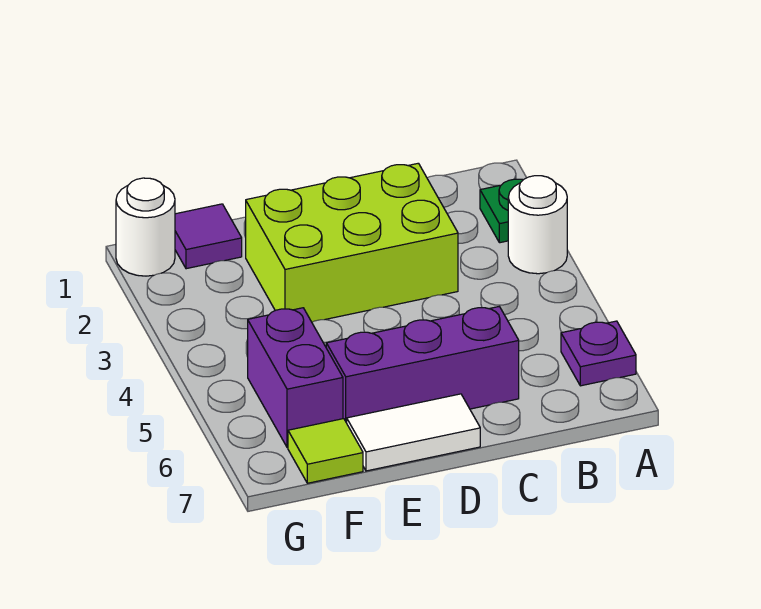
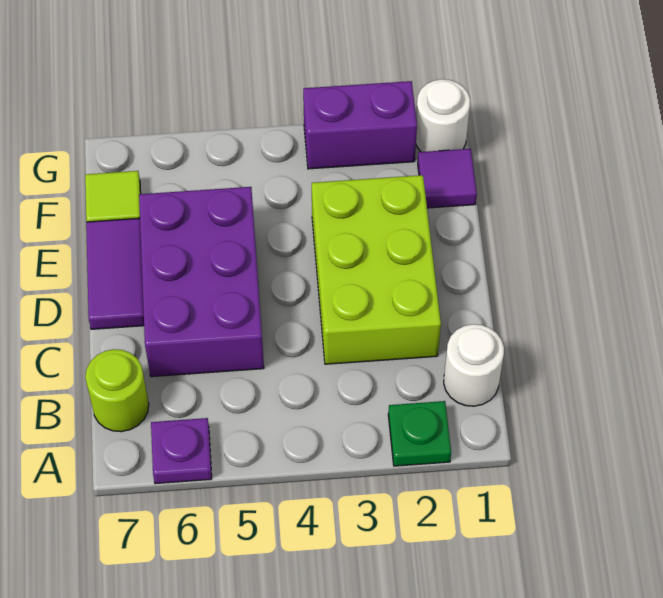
white 1x1 round brick [508,176,567,274] -> white 1x1 round brick moved to [444,324,504,406]
none -> lime 1x1 round brick [85,349,149,432]
purple 1x3 brick [326,307,519,423] -> purple 2x3 brick [139,187,264,377]
white 1x2 tile [347,394,480,471] -> purple 1x2 tile [86,218,144,329]
purple 1x2 brick [248,308,343,448] -> purple 1x2 brick moved to [303,81,417,169]

